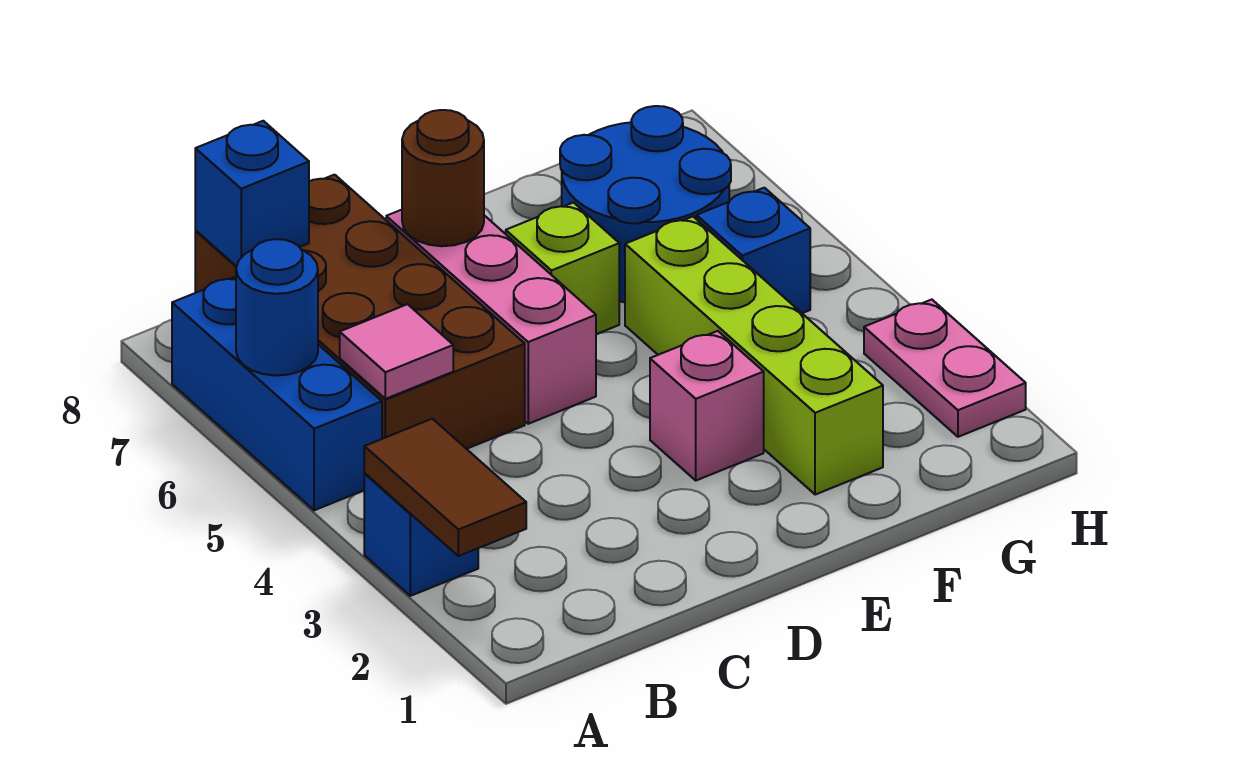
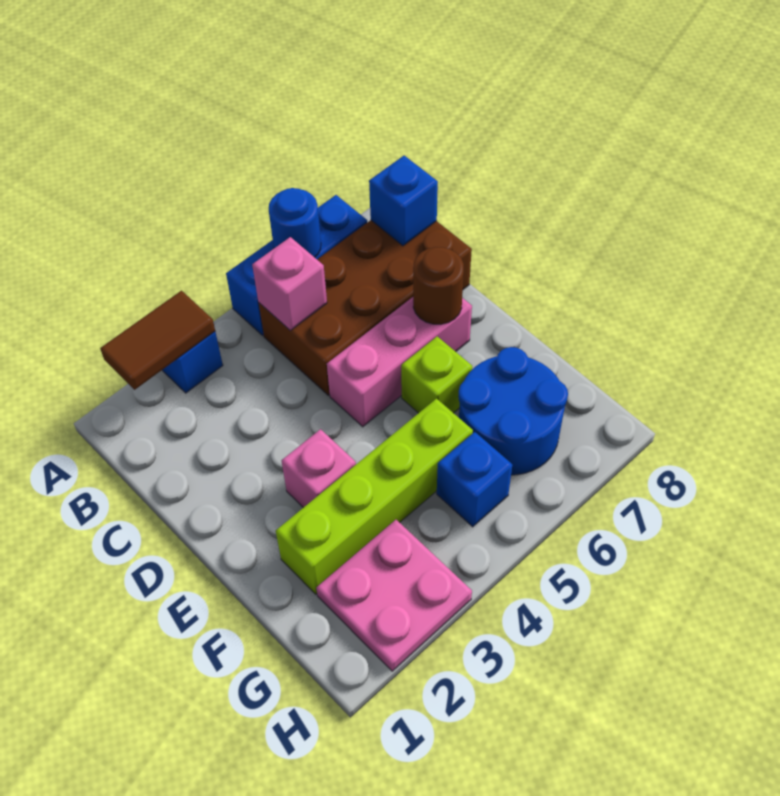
pink 1x1 tile [340,304,453,399] -> pink 1x1 brick [252,237,327,330]
pink 1x2 plate [864,300,1026,437] -> pink 2x2 plate [316,520,472,671]

